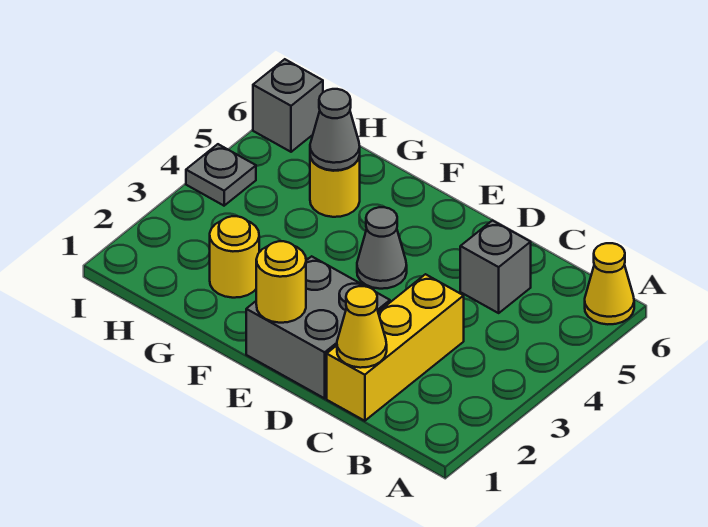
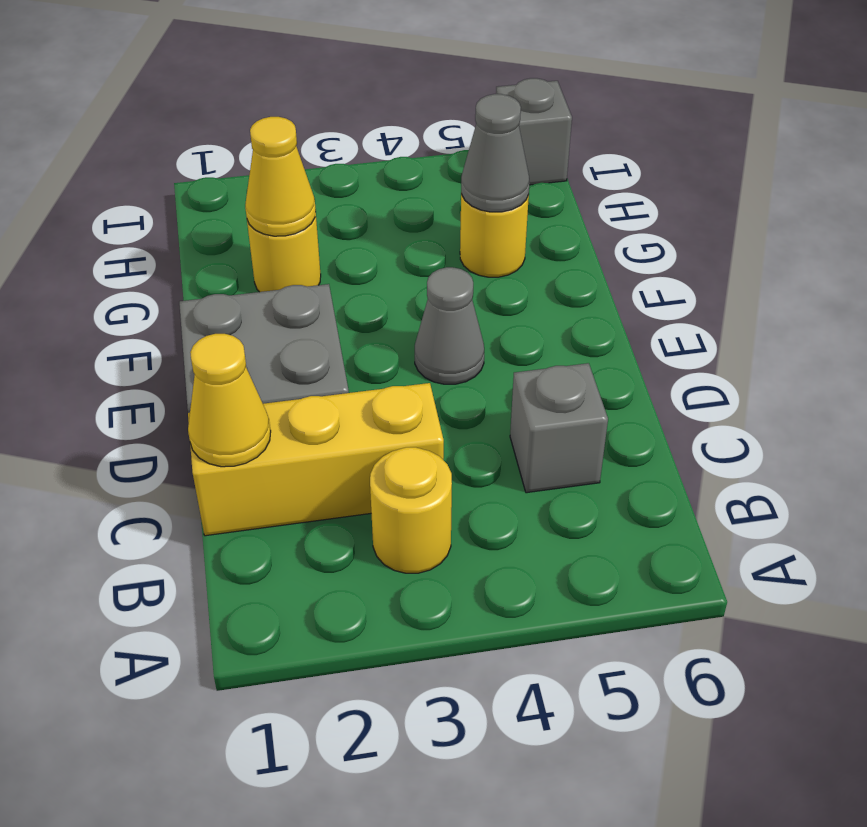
yellow 1x1 cone [585,243,634,324] -> yellow 1x1 cone moved to [245,117,316,236]
yellow 1x1 round brick [256,241,306,323] -> yellow 1x1 round brick moved to [370,447,452,573]
grey 1x1 plate [186,144,256,206] -> none

